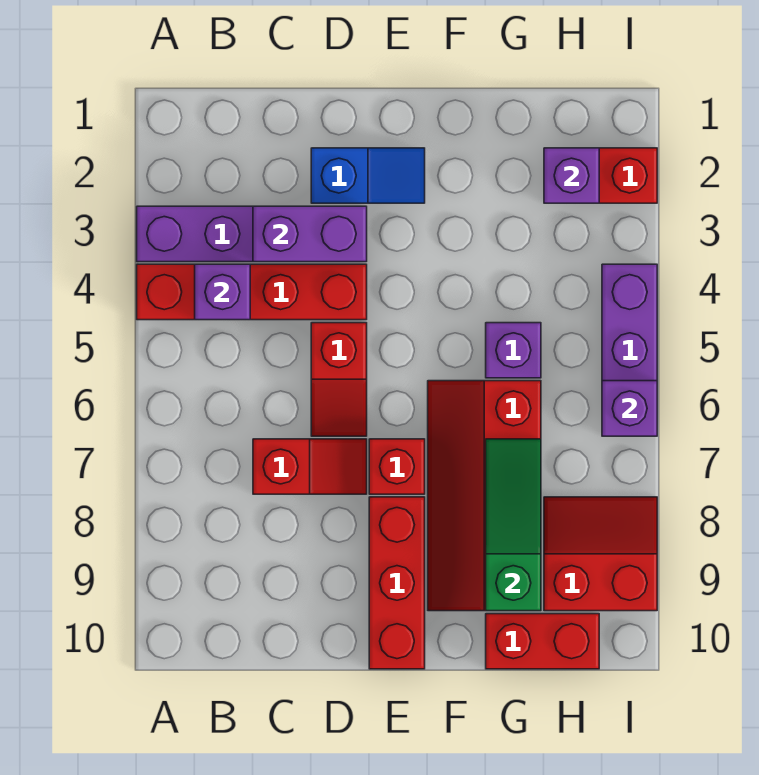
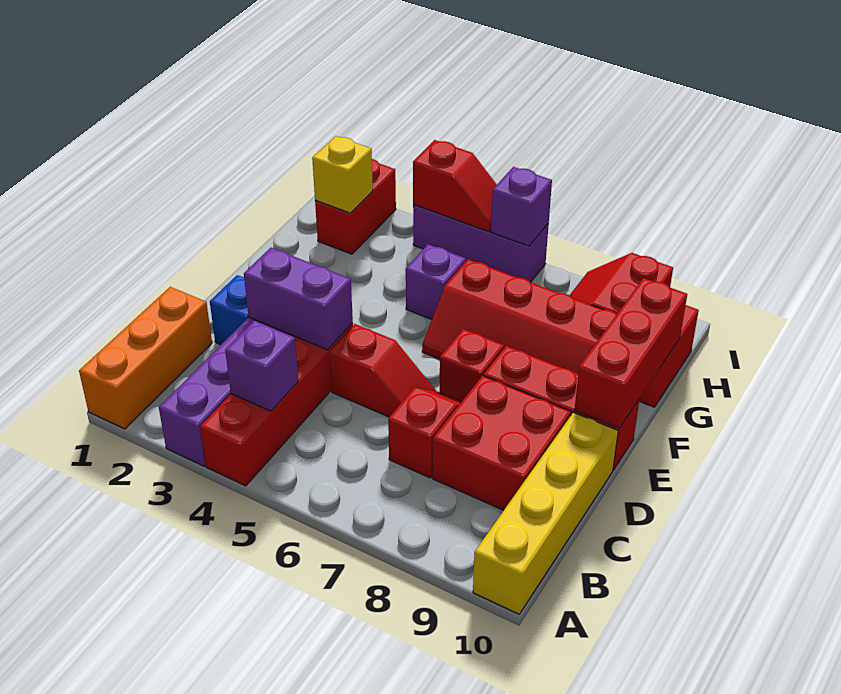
none -> orange 1x3 brick [79,287,212,429]
none -> yellow 1x4 brick [473,412,618,614]
purple 1x2 brick [253,206,367,262] -> purple 1x2 brick turned to [244,248,353,350]
none -> red 2x2 brick [433,376,571,510]
none -> red 1x3 brick [574,278,687,428]
green 1x3 slope [486,439,541,611] -> none
purple 1x1 brick [544,148,599,203] -> yellow 1x1 brick [312,136,373,213]
none -> red 1x2 slope [413,140,497,232]

